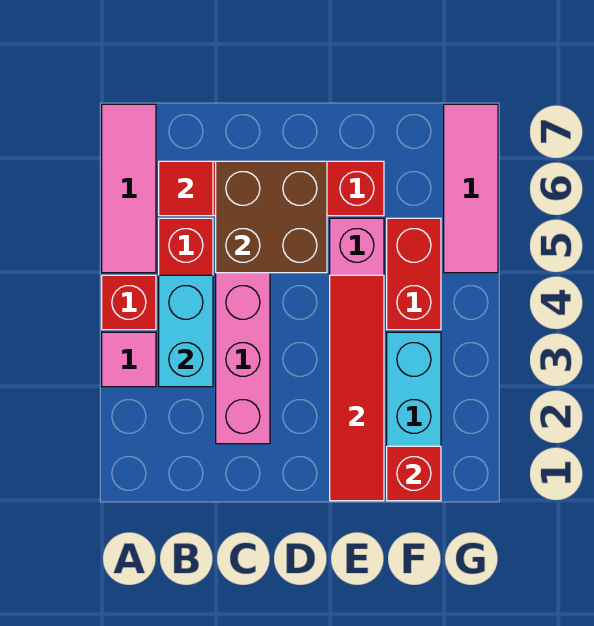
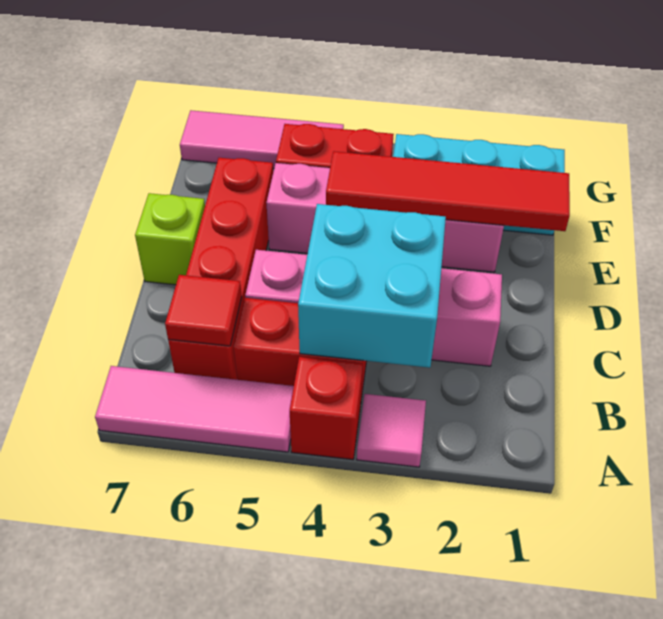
cyan 1x2 brick [159,275,213,387] -> cyan 2x2 brick [298,204,446,368]
brown 2x2 brick [216,161,327,273] -> none
none -> lime 1x1 brick [135,193,205,285]
red 1x1 brick [387,446,441,501] -> none

